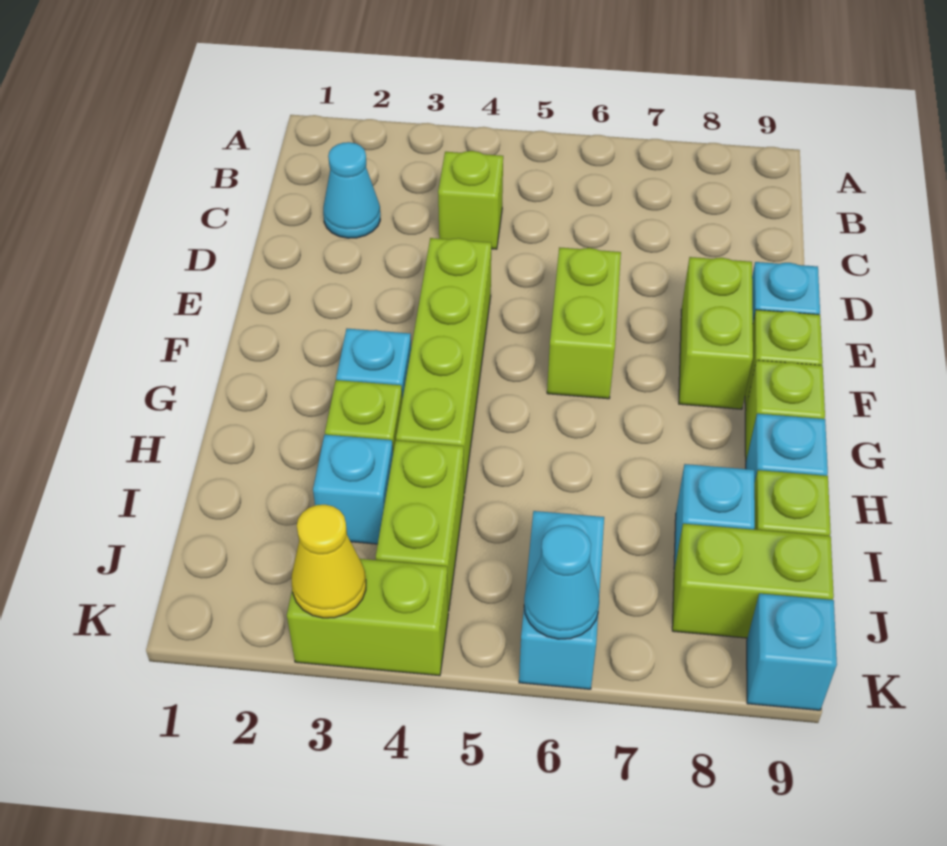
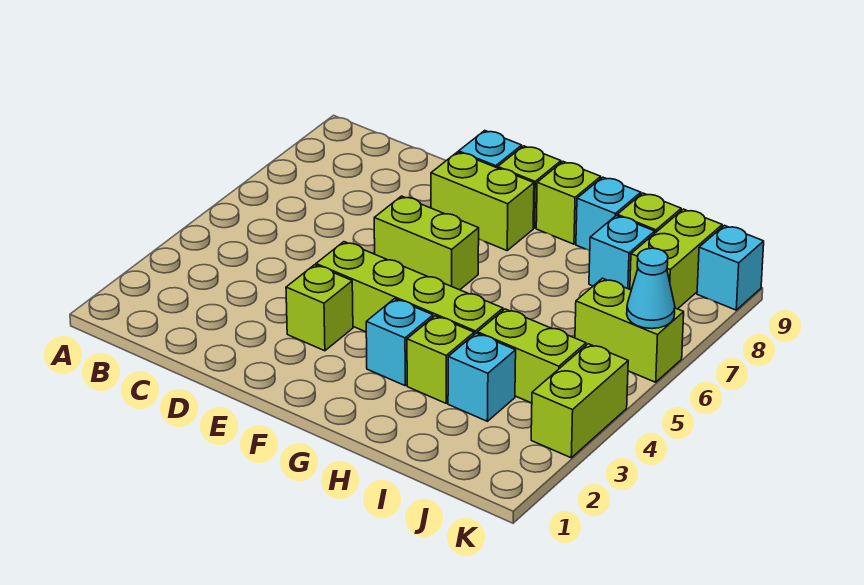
cyan 1x1 cone [323,142,380,238] -> none
lime 1x1 brick [438,151,503,249] -> lime 1x1 brick moved to [286,265,353,351]
cyan 1x2 brick [519,511,604,689] -> lime 1x2 brick [575,278,684,382]
yellow 1x1 cone [292,505,366,618] -> none

